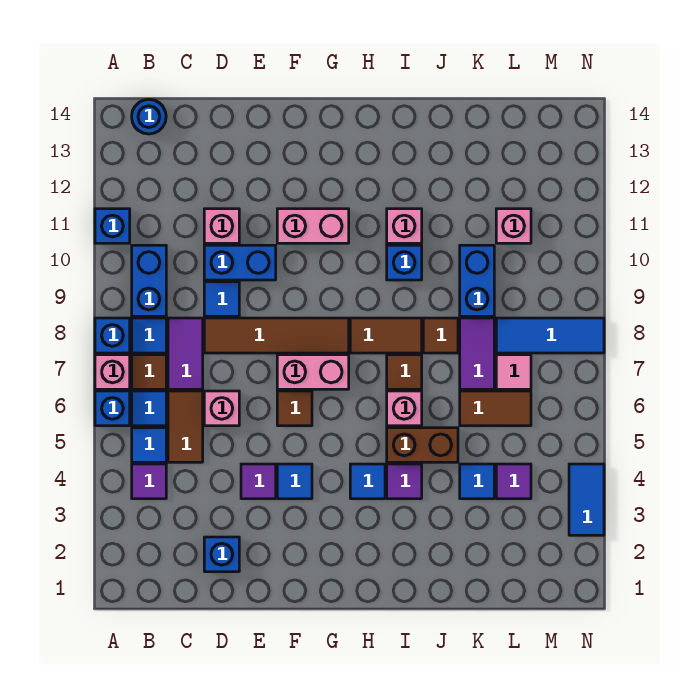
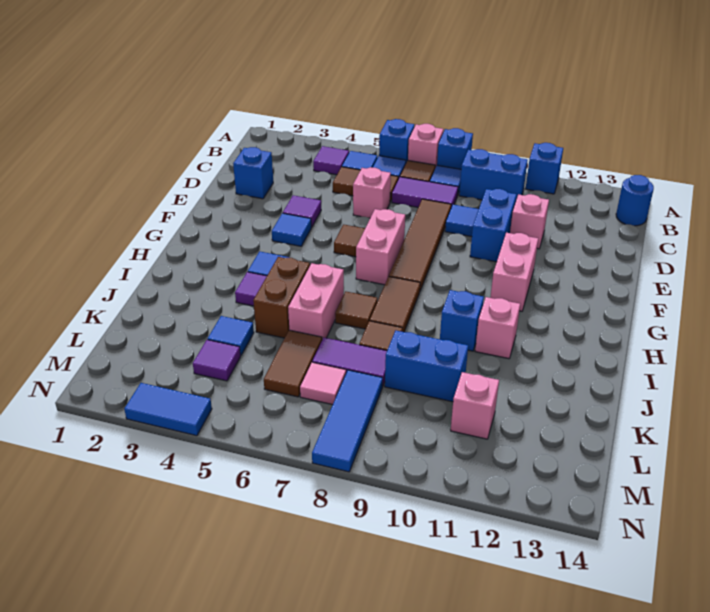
pink 1x1 brick [387,391,422,426] -> pink 1x2 brick [288,263,344,339]

